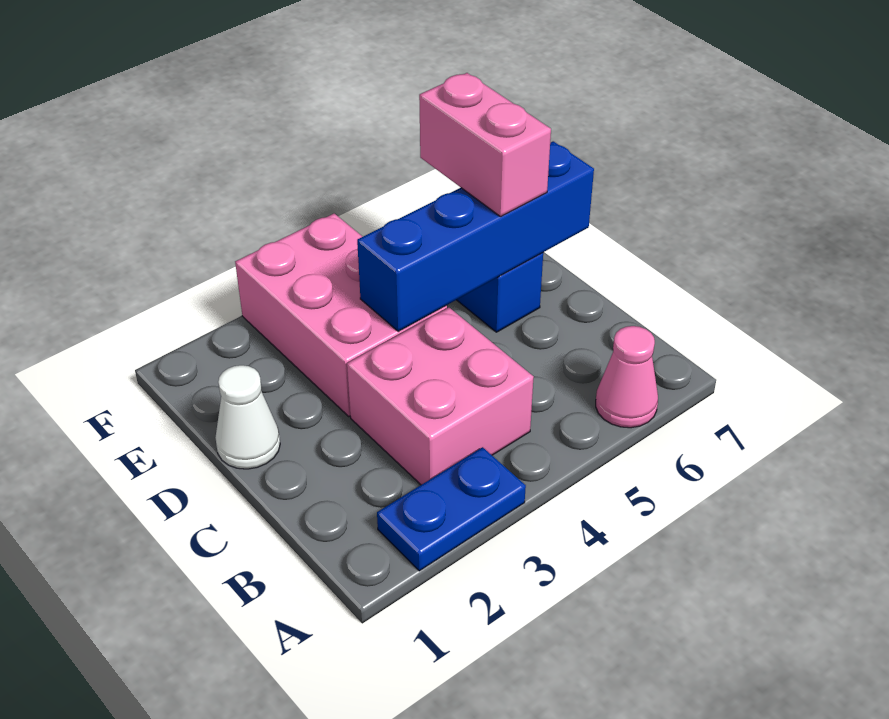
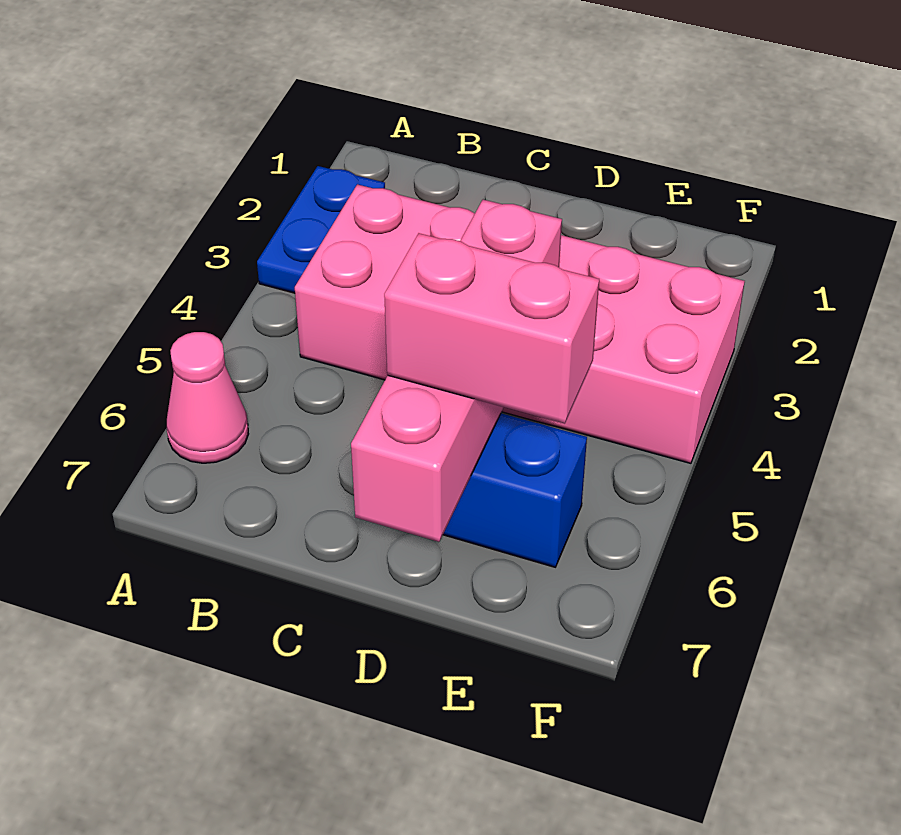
white 1x1 cone [215,365,280,469] -> none
blue 1x4 brick [357,141,594,331] -> pink 1x4 brick [351,200,562,542]

